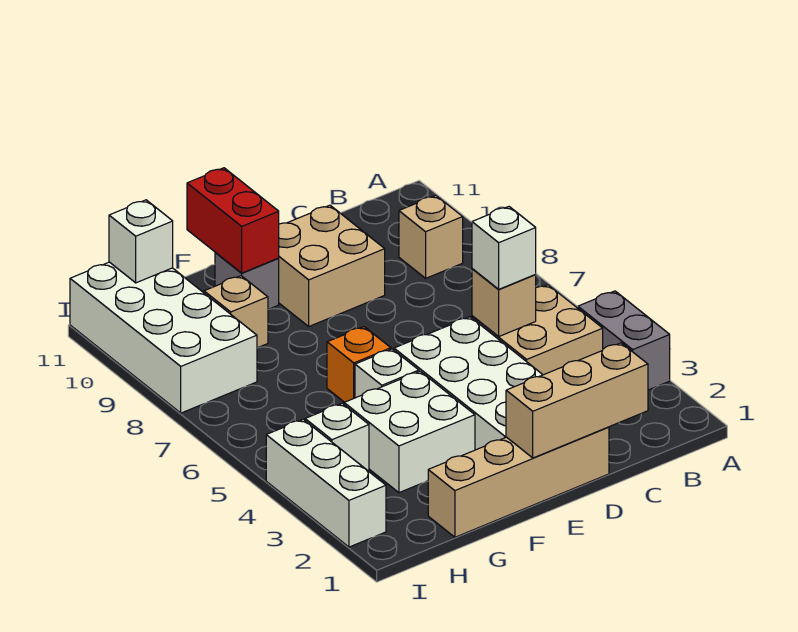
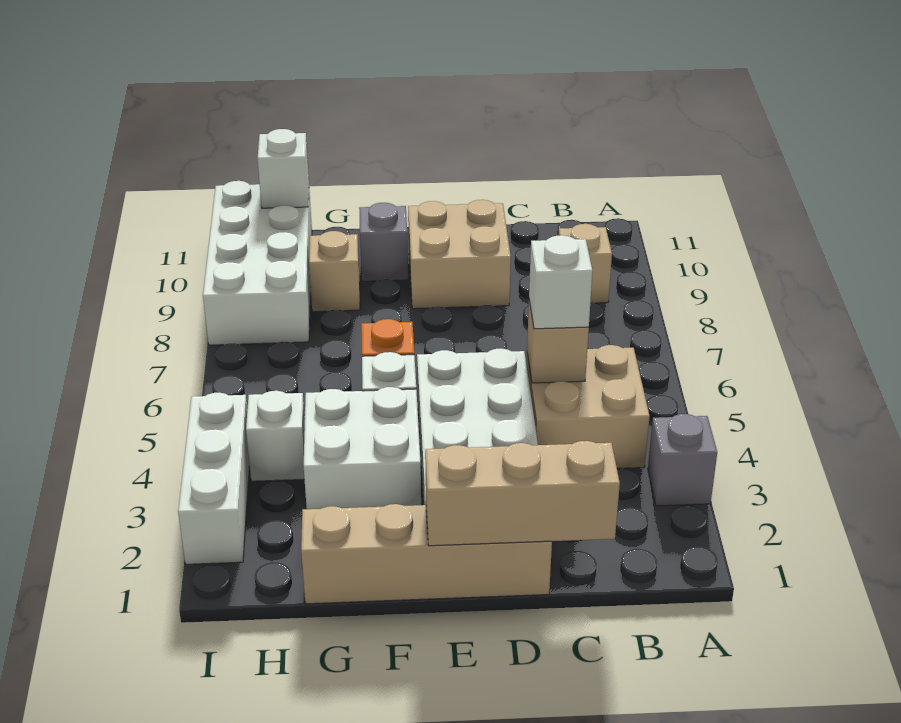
grey 1x2 brick [578,291,670,390] -> grey 1x1 brick [648,414,717,506]
red 1x2 brick [187,168,279,273] -> none

